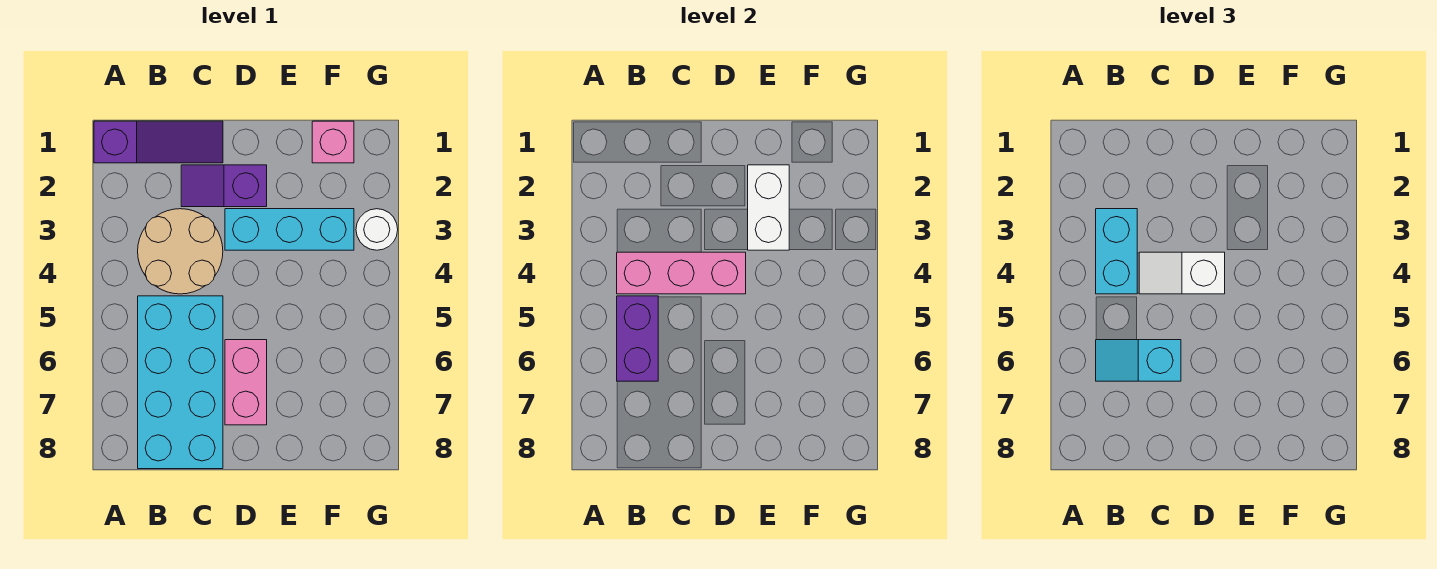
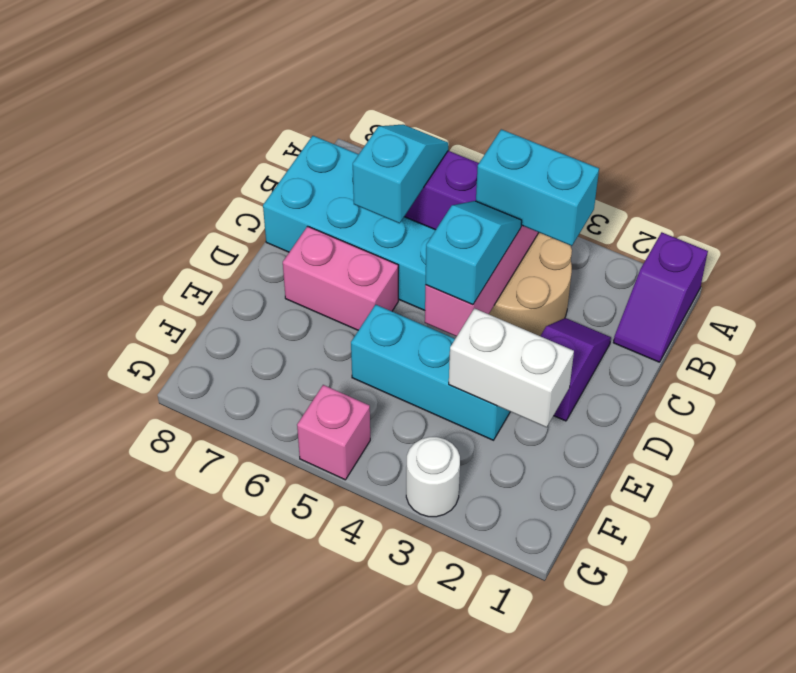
purple 1x3 slope [94,121,223,163] -> purple 1x2 slope [613,232,708,362]
white 1x2 slope [1139,252,1225,294] -> cyan 1x2 slope [426,201,522,305]
cyan 1x3 brick [225,209,354,250] -> cyan 1x3 brick turned to [351,305,510,440]
pink 1x1 brick [312,121,354,163] -> pink 1x1 brick moved to [297,385,370,480]

